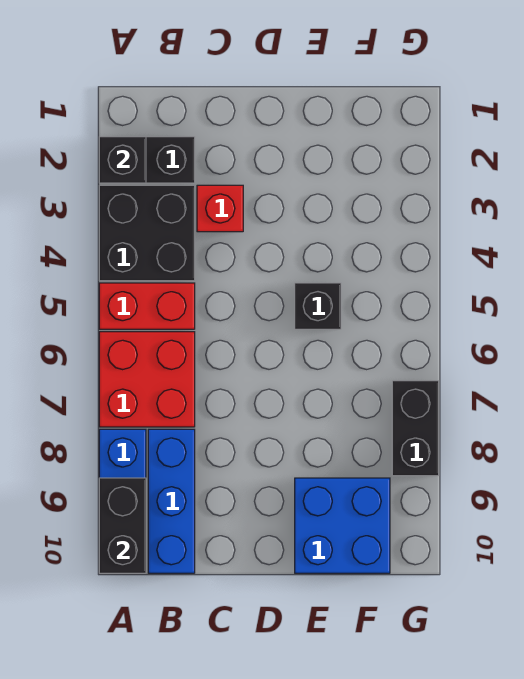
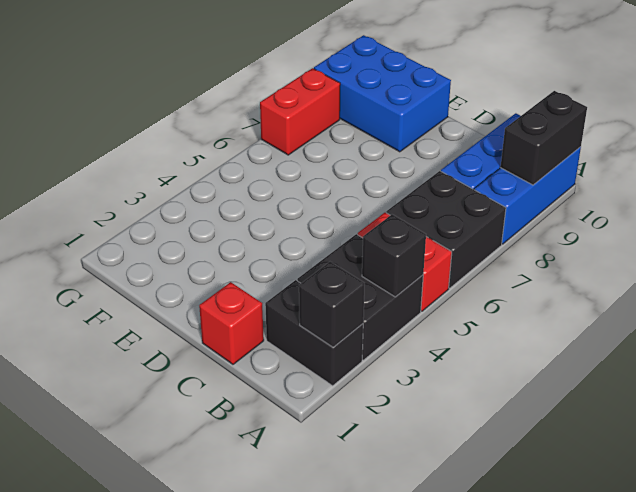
red 2x2 brick [99,332,195,427] -> black 2x2 brick [386,171,506,288]
red 1x1 brick [197,185,243,232] -> red 1x1 brick moved to [199,282,264,364]
black 1x1 brick [295,283,341,329] -> black 1x1 brick moved to [362,215,426,297]
blue 2x2 brick [295,478,390,573] -> blue 2x3 brick [314,35,451,152]
black 1x2 brick [392,381,439,476] -> red 1x2 brick [260,68,340,155]

